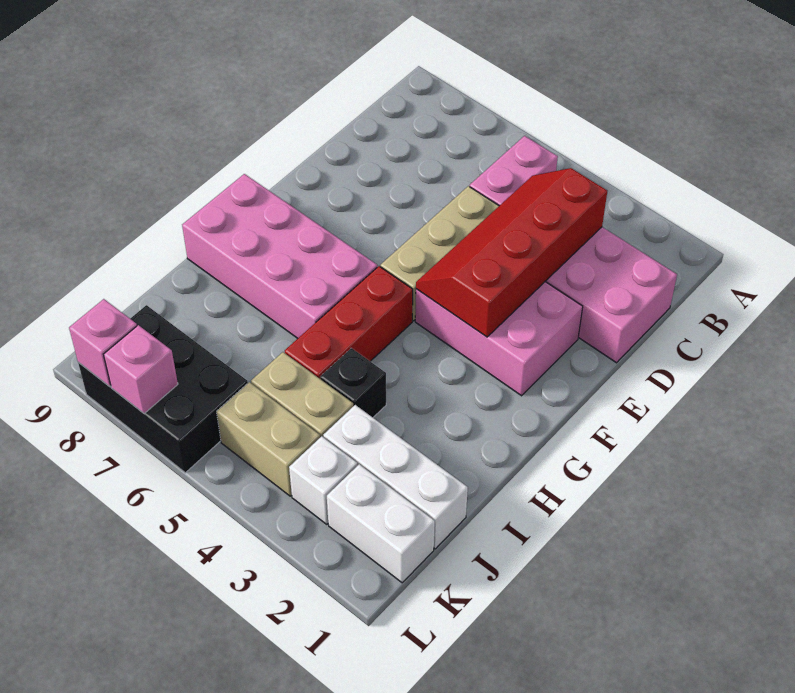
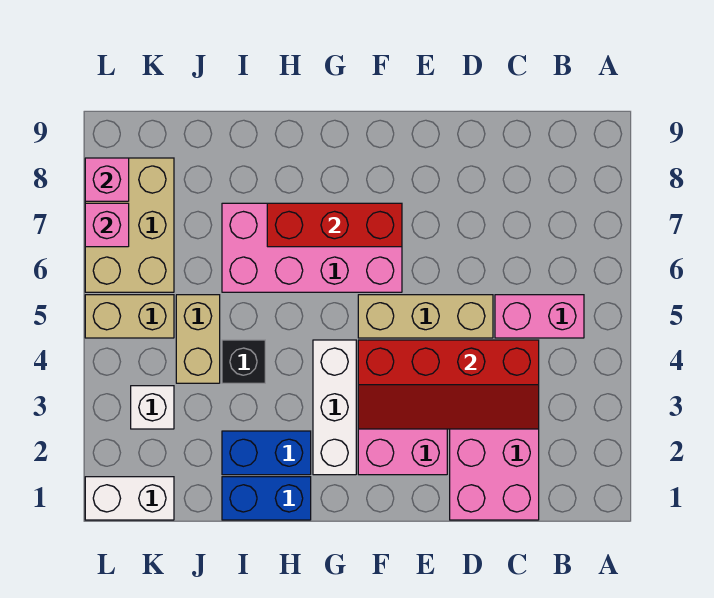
red 2x4 slope [416,168,607,337] -> red 2x4 slope turned to [358,340,539,429]
red 1x3 brick [285,266,413,379] -> red 1x3 brick moved to [267,203,402,247]
pink 2x4 brick [182,174,377,338] -> pink 2x4 brick turned to [222,203,402,292]
none -> blue 1x2 brick [222,477,311,520]
none -> blue 1x2 brick [222,431,311,475]
white 1x3 brick [323,405,468,549] -> white 1x3 brick moved to [313,340,356,475]
white 1x2 brick [327,464,435,583] -> white 1x2 brick turned to [85,477,174,520]
tan 1x2 brick [217,382,320,496] -> tan 1x2 brick turned to [85,295,174,338]
black 2x3 brick [78,305,248,473] -> tan 2x3 brick [85,158,174,292]

